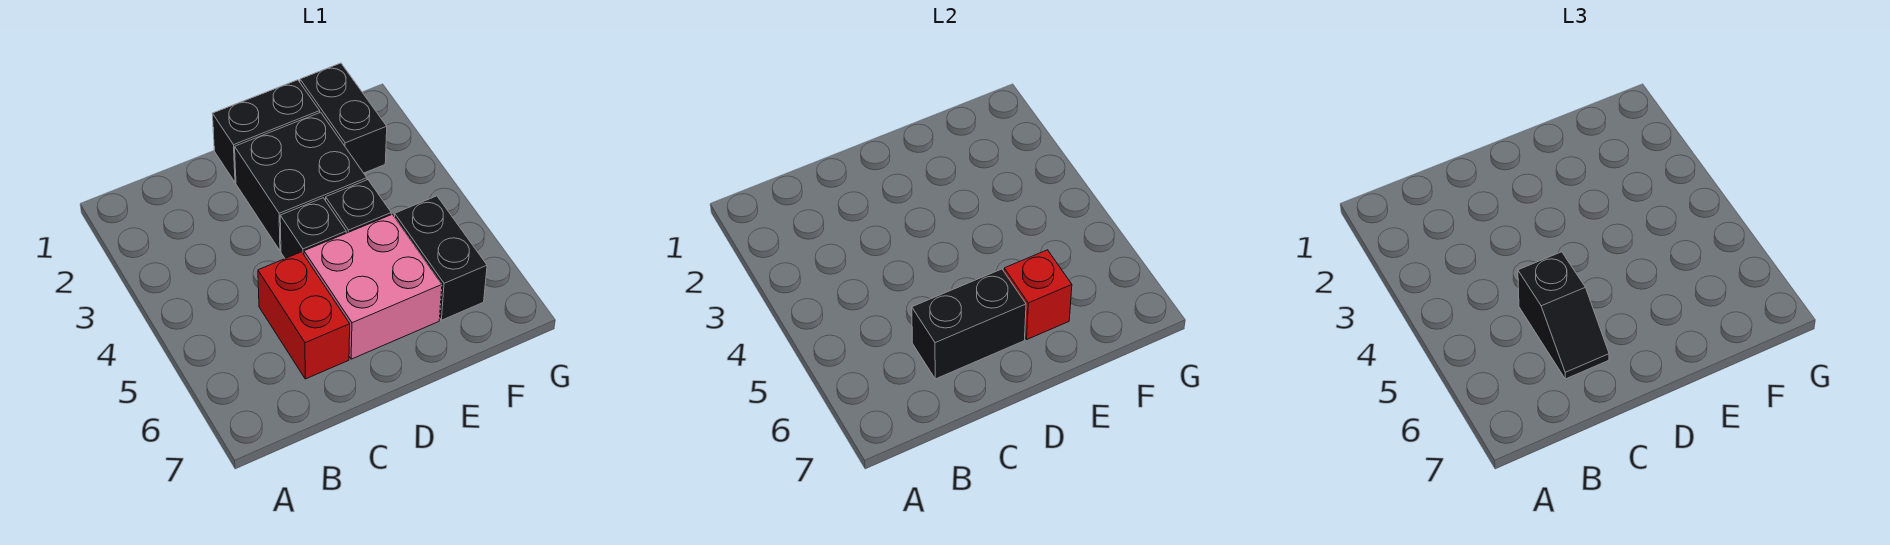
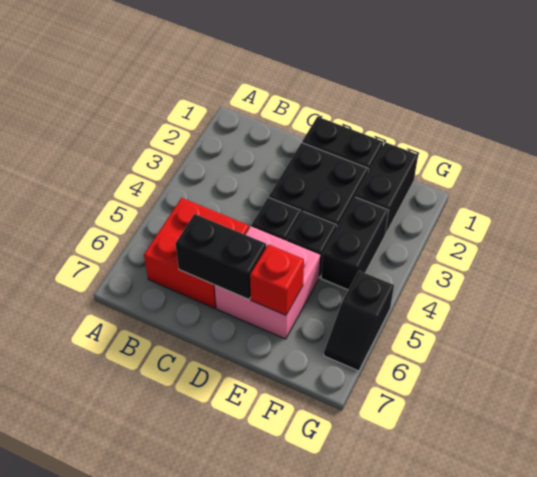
red 1x2 brick [258,252,350,379] -> red 2x2 brick [144,198,249,308]
black 1x2 slope [1518,252,1609,379] -> black 1x2 slope moved to [324,271,394,371]
black 1x2 brick [395,196,487,320] -> black 1x2 brick moved to [321,197,389,290]

